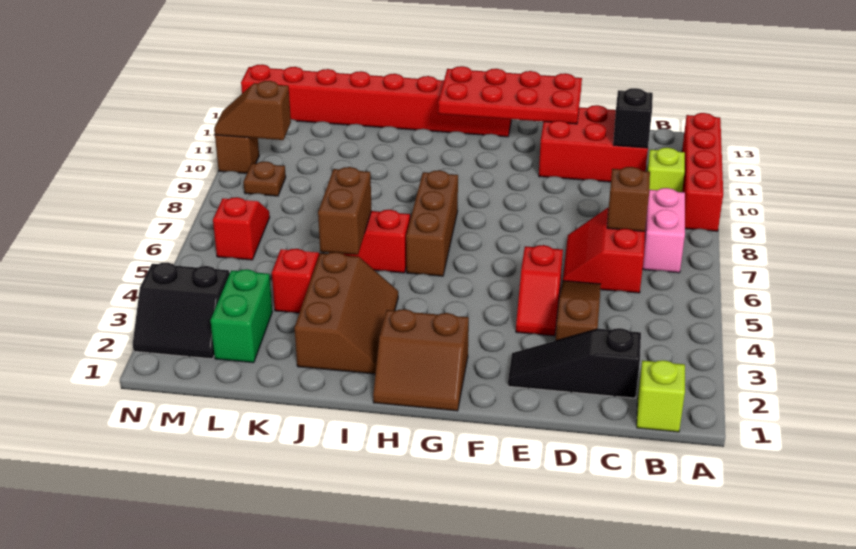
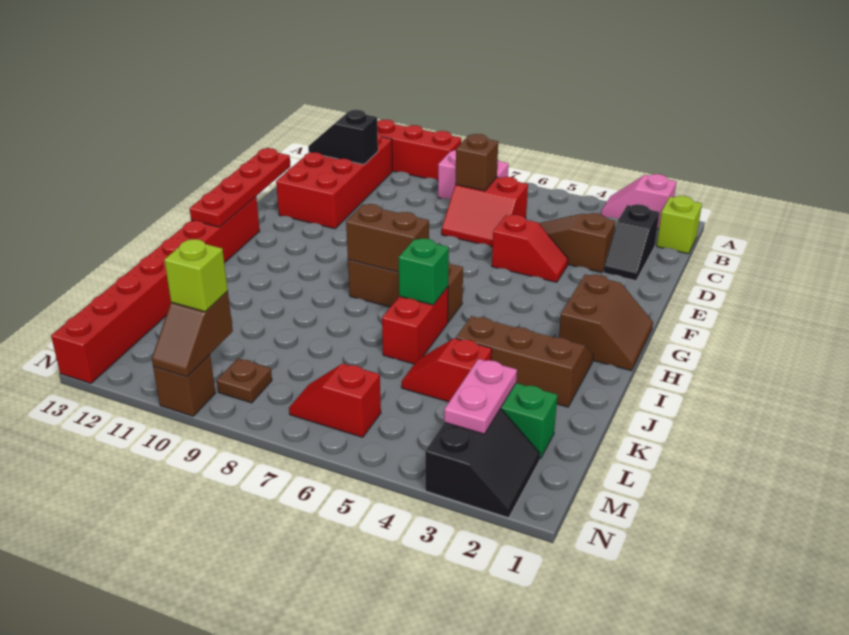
none -> pink 1x2 slope [601,174,677,229]
lime 1x1 brick [647,148,685,192] -> lime 1x1 brick moved to [164,239,228,312]
black 1x3 slope [508,328,641,398] -> black 1x2 slope [604,204,659,281]
red 2x3 brick [539,105,648,182] -> red 2x4 brick [276,133,392,229]
red 2x4 plate [438,66,582,124] -> red 1x4 plate [190,148,290,227]
none -> green 1x1 brick [399,238,449,305]
brown 1x2 brick [318,167,372,255] -> brown 1x2 brick moved to [346,204,429,272]
none -> pink 1x2 plate [444,359,517,434]

